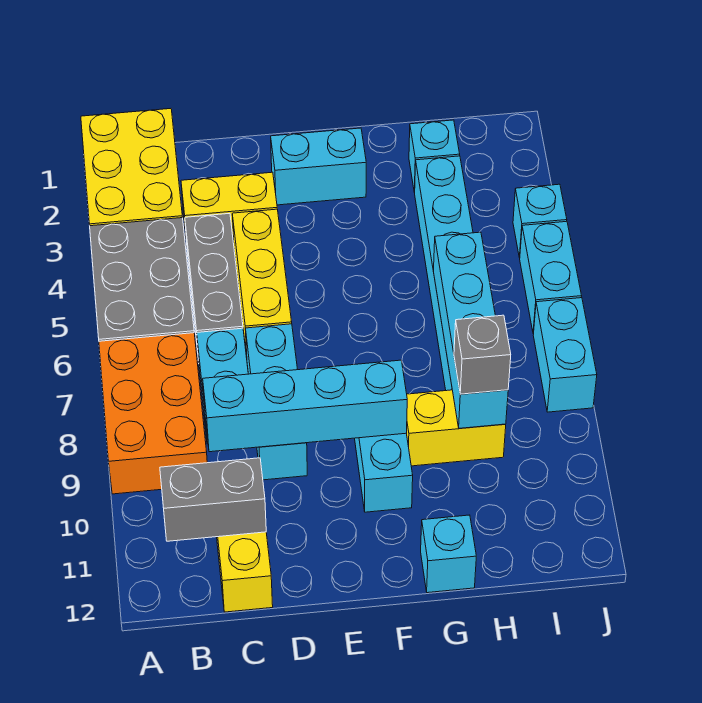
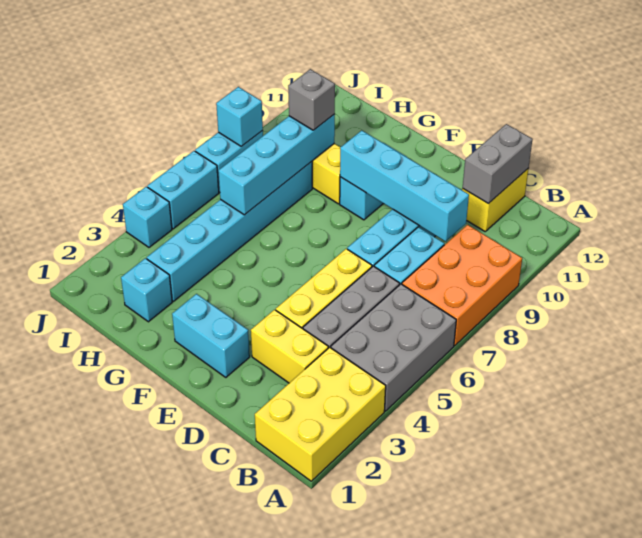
grey 1x2 brick [160,458,266,541] -> grey 1x2 brick turned to [463,124,532,203]
cyan 1x1 brick [421,515,476,593] -> cyan 1x1 brick moved to [216,87,263,146]

